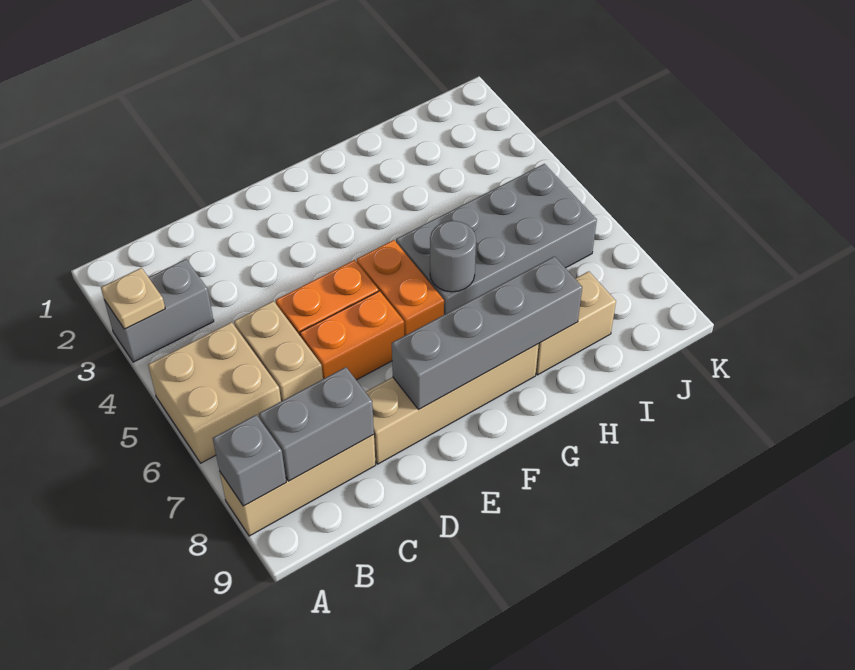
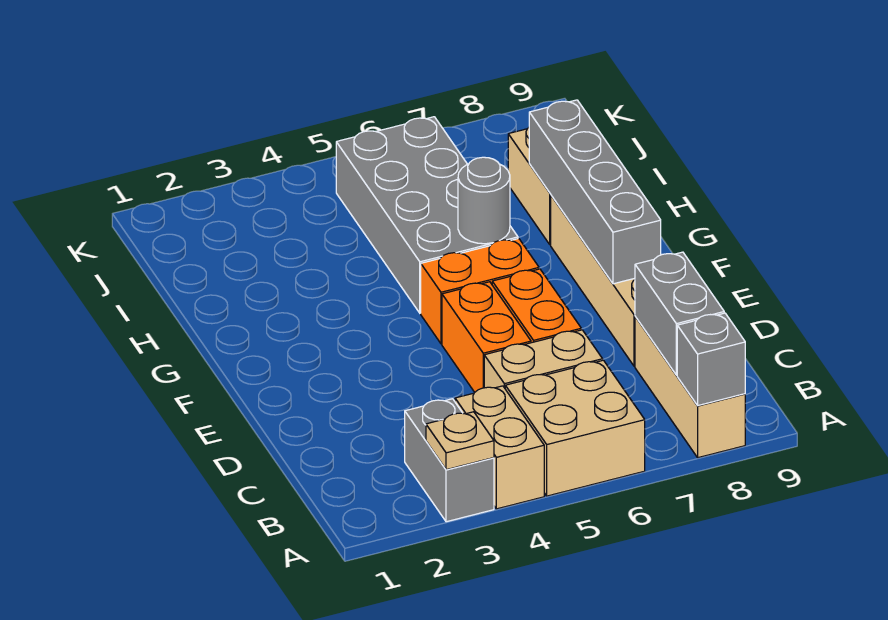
none -> tan 1x2 brick [455,386,544,509]

